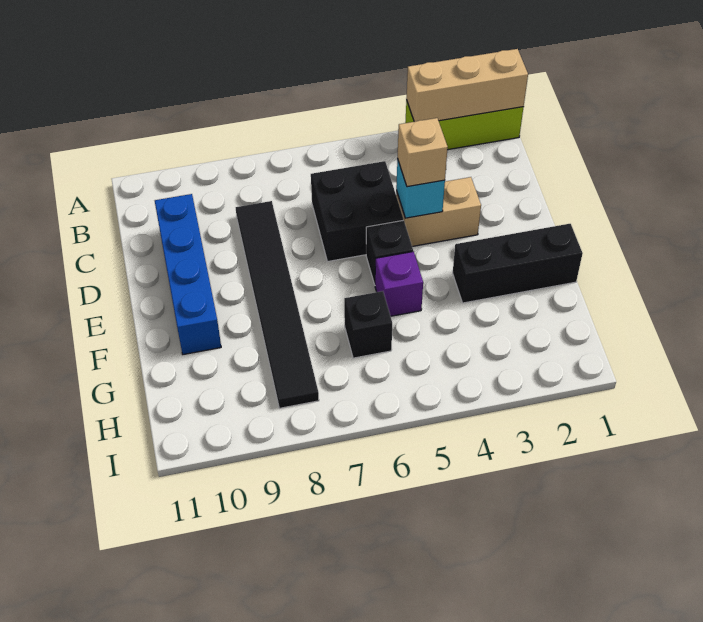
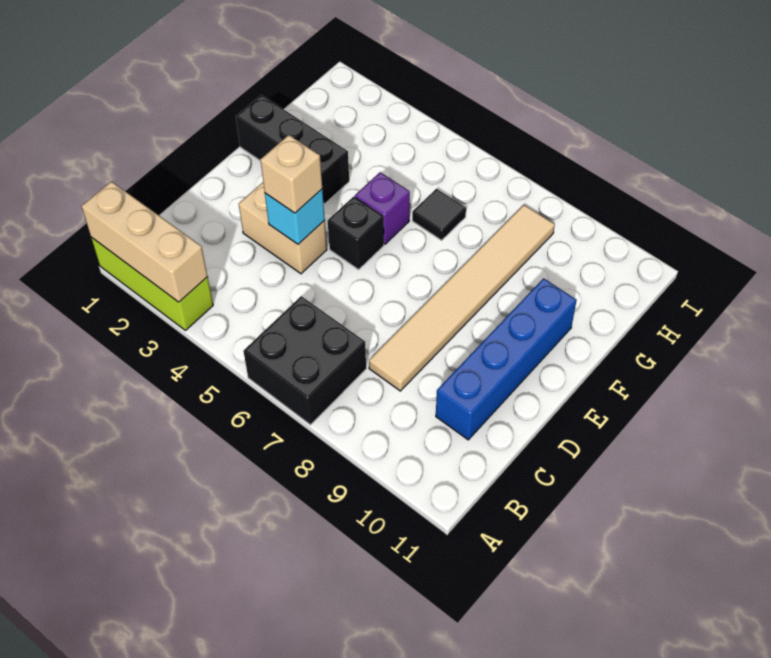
black 2x2 brick [311,161,403,261] -> black 2x2 brick moved to [243,296,366,425]
black 1x6 tile [236,201,319,408] -> tan 1x6 tile [369,205,555,391]
black 1x1 brick [344,291,392,358] -> black 1x1 tile [412,189,466,240]

